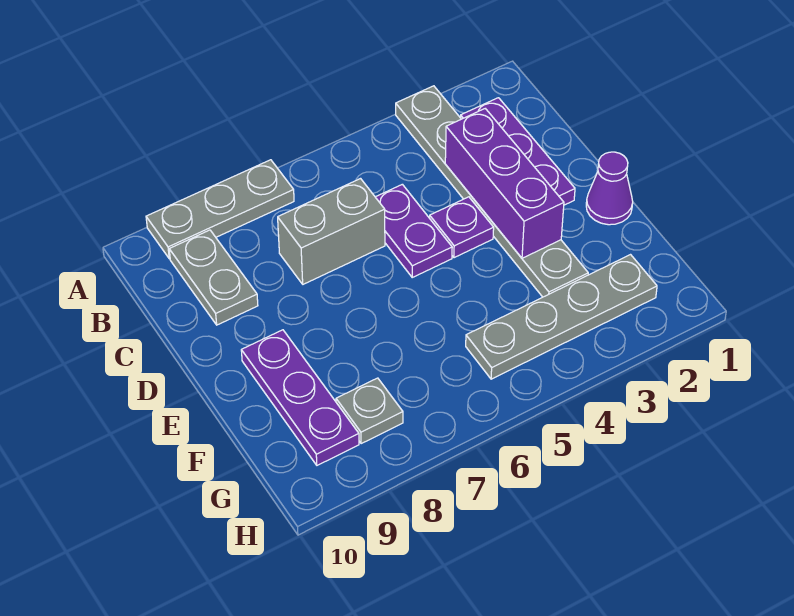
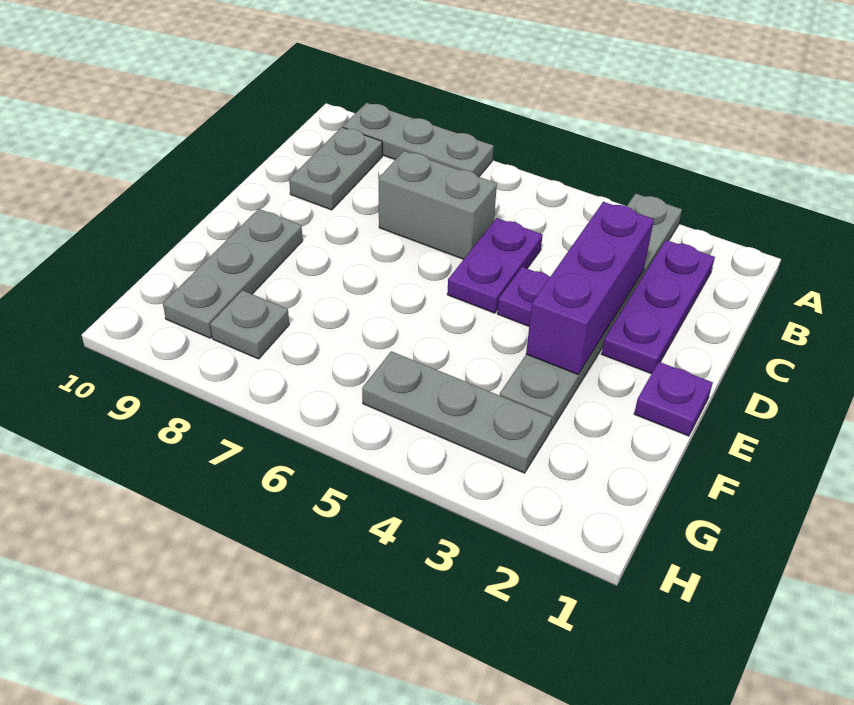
purple 1x1 cone [586,152,633,225] -> purple 1x1 plate [634,362,713,436]
purple 1x3 plate [241,330,359,465] -> grey 1x3 plate [163,209,303,338]
grey 1x4 plate [466,255,657,379] -> grey 1x3 plate [362,351,552,473]

